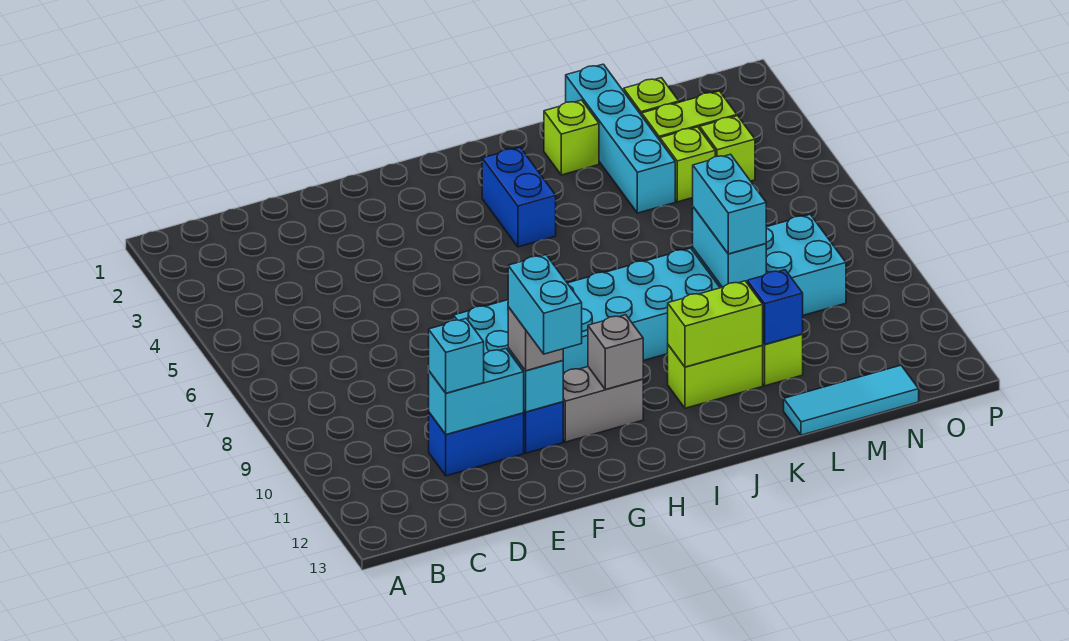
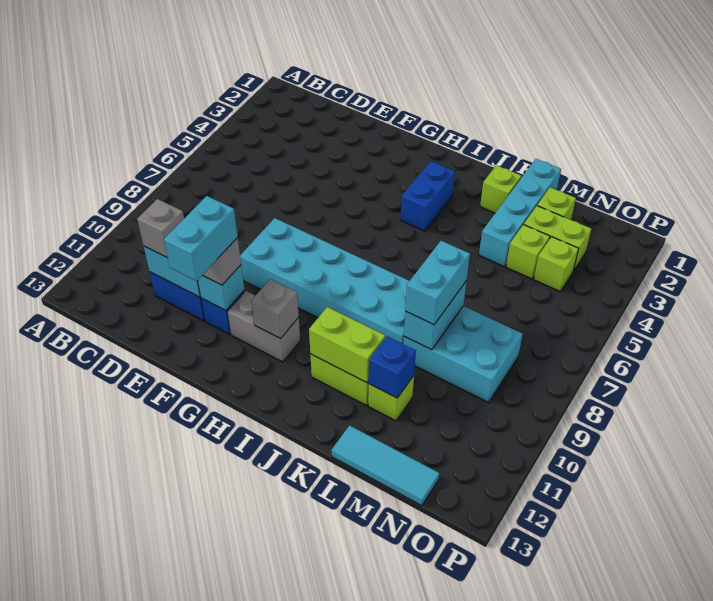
cyan 1x1 brick [428,319,484,393] -> grey 1x1 brick [137,199,184,258]

